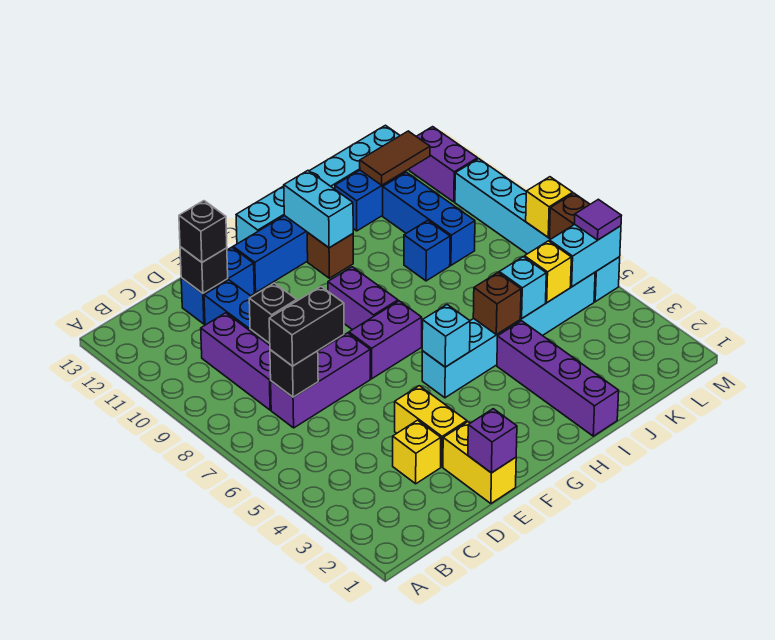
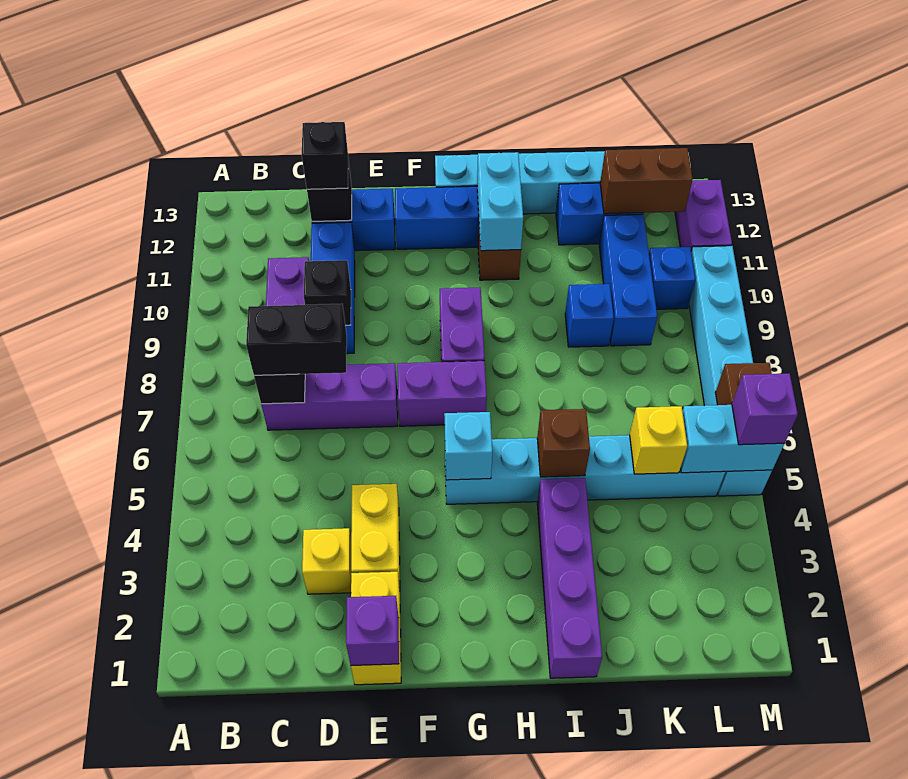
cyan 1x1 brick [499,257,546,318] -> none
brown 1x2 tile [360,131,430,185] -> brown 1x2 brick [600,148,693,214]
none -> blue 1x1 brick [649,247,695,309]
purple 1x1 tile [574,199,621,240] -> purple 1x1 brick [732,373,798,445]
yellow 1x1 brick [526,177,573,237] -> none

